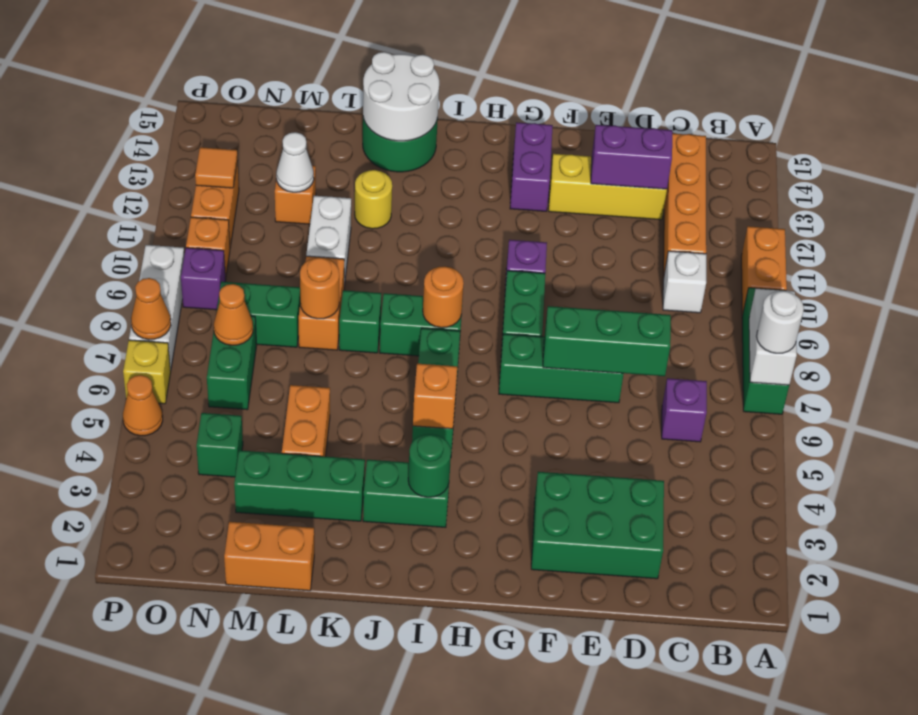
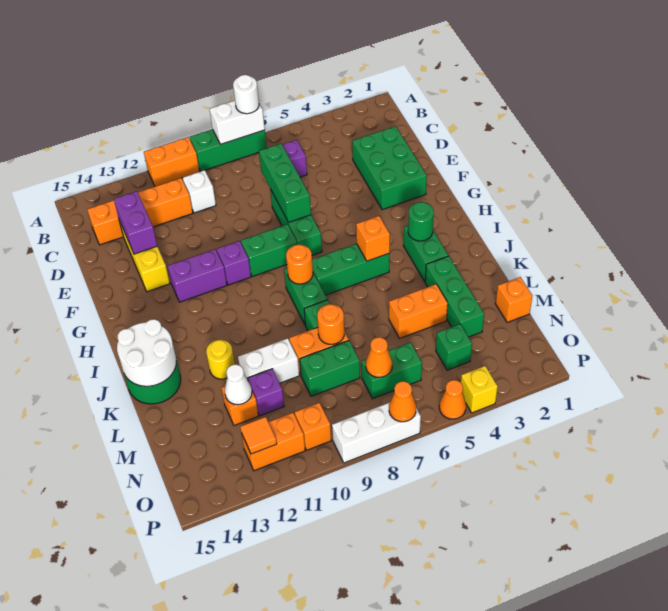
purple 1x2 brick [510,122,553,211] -> purple 1x2 brick moved to [168,249,227,302]
orange 1x2 brick [224,522,314,591] -> orange 1x1 brick [496,277,532,322]
green 1x2 brick [217,282,300,347] -> green 1x2 brick turned to [300,341,360,396]
purple 1x1 brick [181,248,226,310] -> purple 1x1 brick moved to [248,369,284,416]
yellow 1x1 brick [123,340,171,404] -> yellow 1x1 brick moved to [461,366,498,413]

